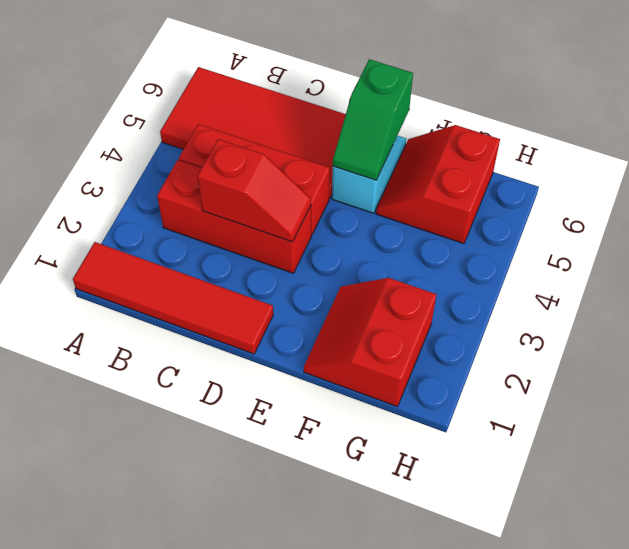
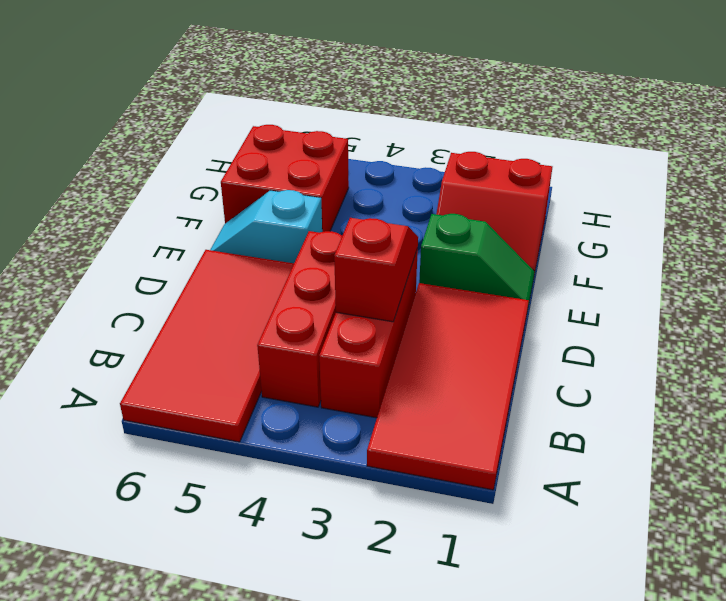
red 1x4 tile [73,242,273,354] -> red 2x4 tile [367,283,529,490]
green 1x2 slope [333,59,413,180] -> green 1x2 slope moved to [419,214,535,306]
red 2x2 slope [376,125,500,244] -> red 2x2 brick [221,125,349,232]

